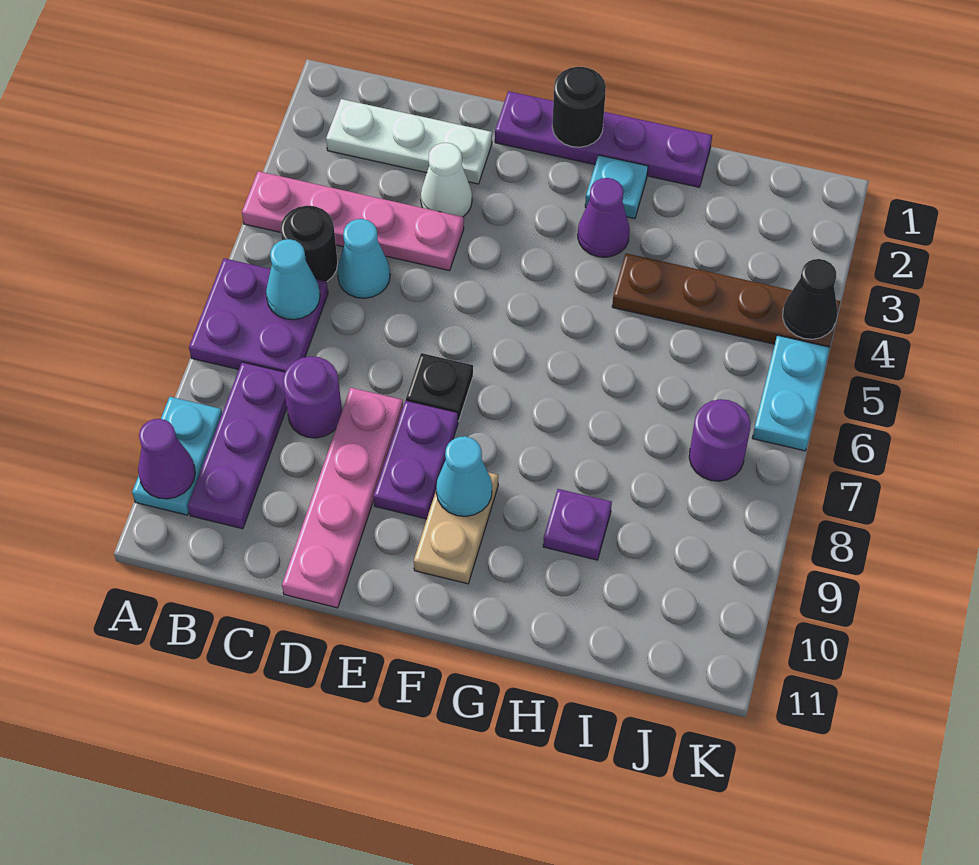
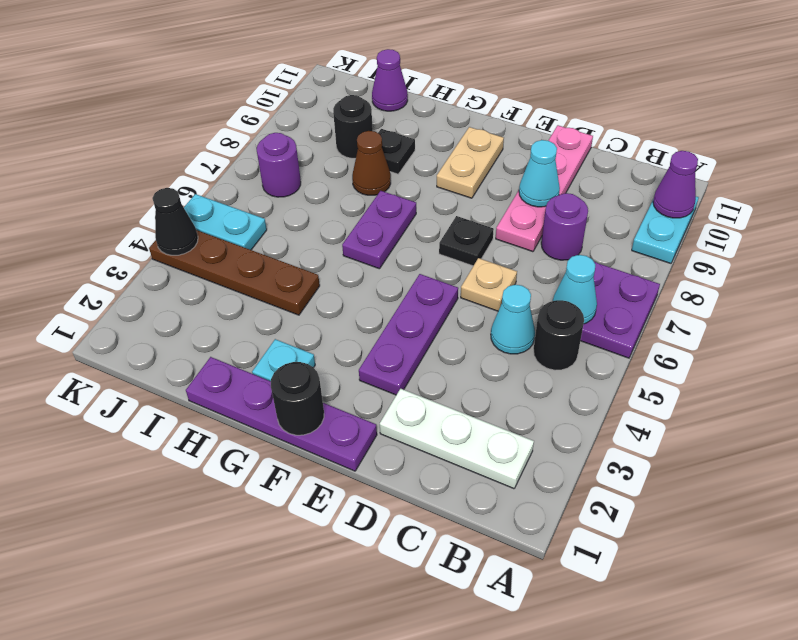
pink 1x4 plate [242,171,464,271] -> none
purple 1x3 plate [188,362,287,529] -> purple 1x3 plate moved to [359,274,458,395]
white 1x1 cone [421,143,472,217] -> none
none -> tan 1x1 plate [461,258,517,311]
purple 1x2 plate [374,400,458,519] -> purple 1x2 plate moved to [342,191,416,269]
cyan 1x1 cone [436,436,492,516] -> cyan 1x1 cone moved to [519,140,560,207]
purple 1x1 cone [578,178,630,257] -> purple 1x1 cone moved to [372,49,408,111]
none -> brown 1x1 cone [352,131,391,195]
purple 1x1 plate [543,489,612,560] -> black 1x1 plate [378,129,415,174]
none -> black 1x1 round brick [333,95,373,158]
cyan 1x2 plate [752,335,830,451] -> cyan 1x2 plate turned to [184,194,267,250]

